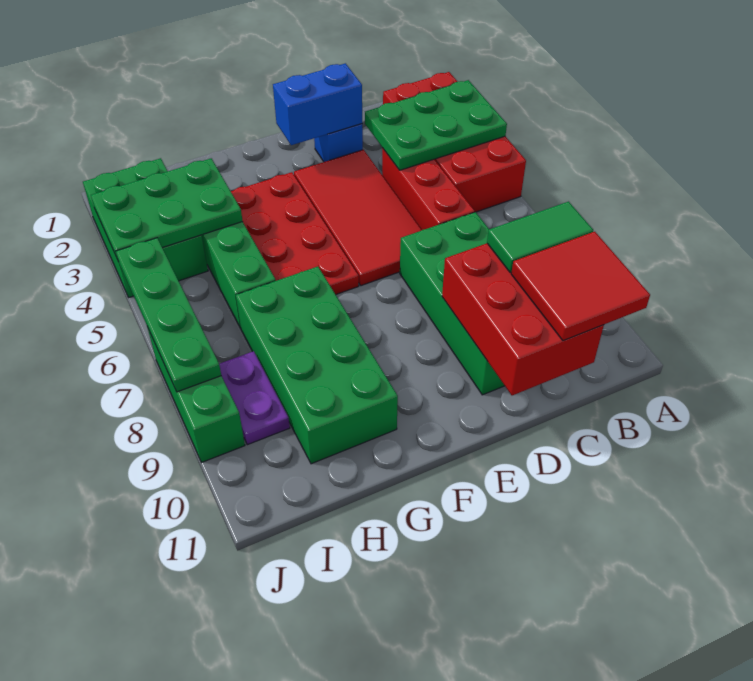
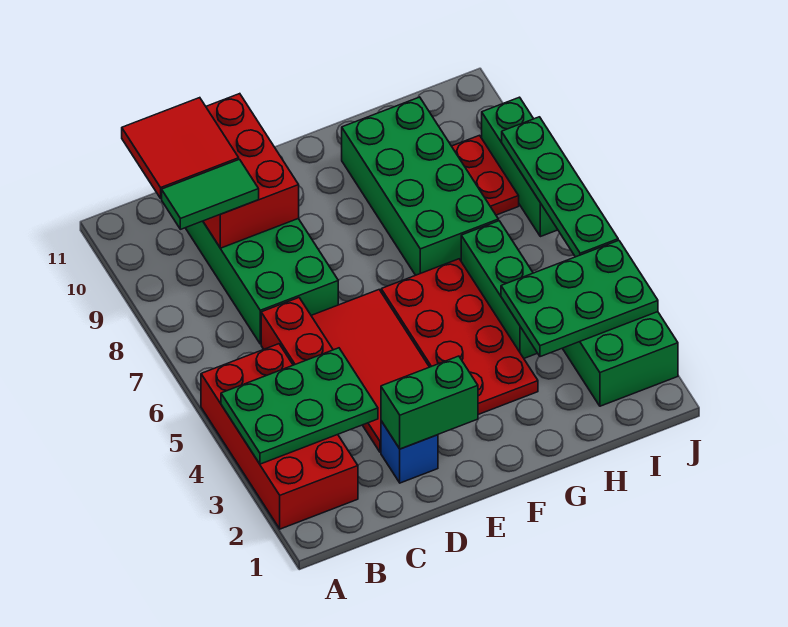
blue 1x2 brick [273,63,362,145] -> green 1x2 brick [381,356,478,449]
purple 1x2 plate [219,351,290,445] -> red 1x2 plate [452,135,519,215]

